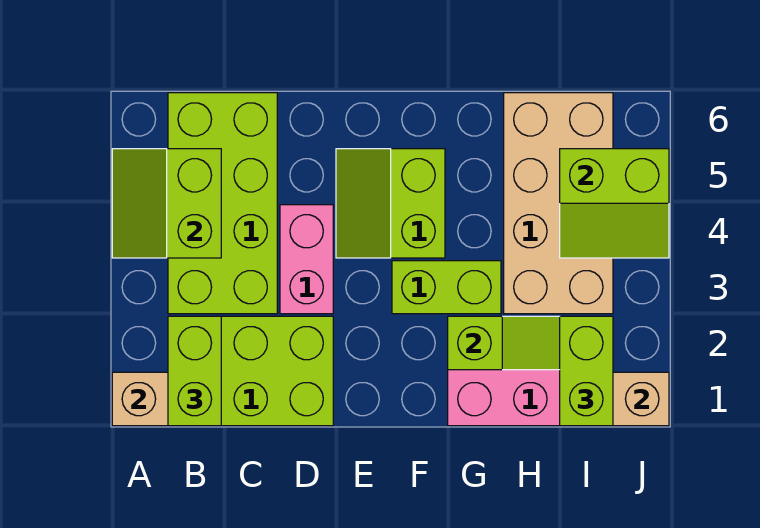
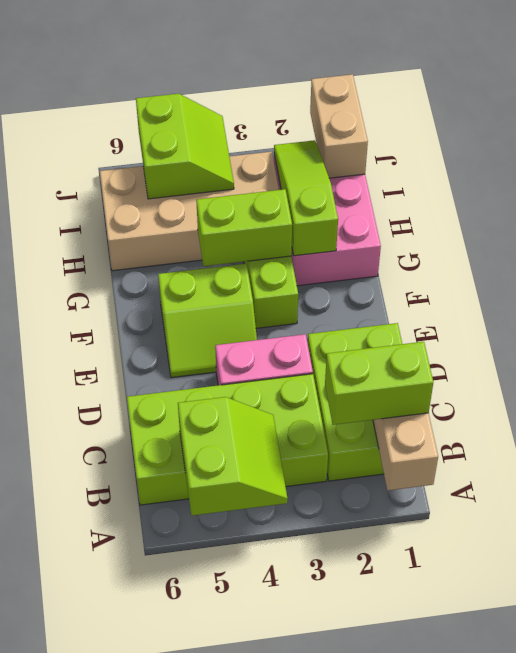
lime 2x2 slope [112,149,221,258] -> lime 2x2 slope turned to [178,397,287,516]
lime 1x2 brick [560,316,613,426] -> lime 1x2 brick moved to [196,189,292,266]

